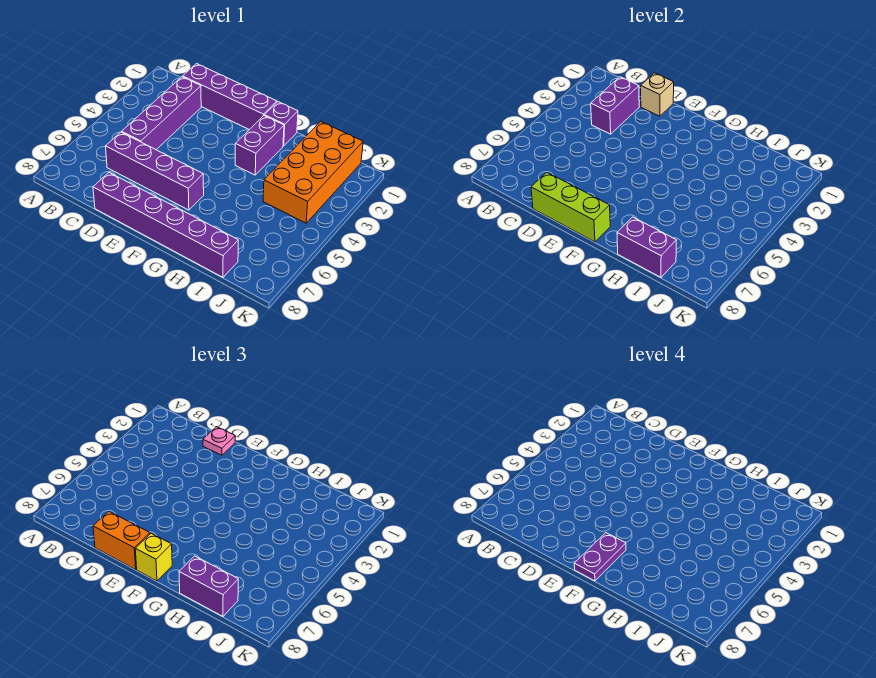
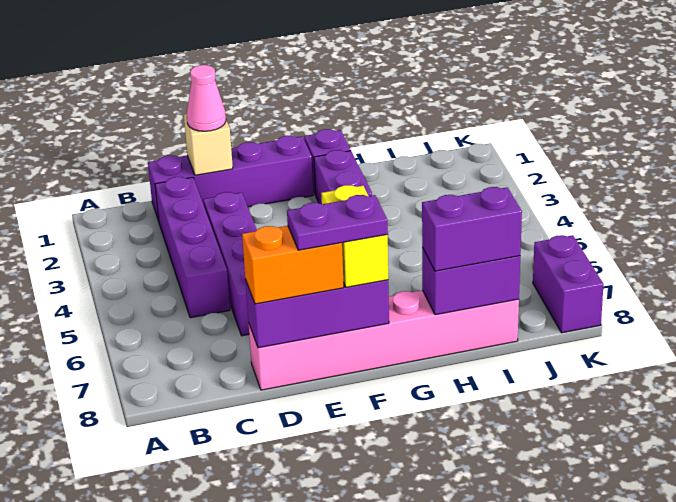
purple 1x2 brick [591,77,639,134] -> purple 1x2 brick moved to [533,235,604,333]
purple 1x4 brick [105,132,204,210] -> purple 1x4 brick turned to [203,192,257,336]
pink 1x1 plate [203,427,235,455] -> pink 1x1 cone [187,65,226,131]
purple 1x6 brick [93,173,238,277] -> pink 1x6 brick [249,290,519,390]
lime 1x3 brick [531,173,610,242] -> purple 1x3 brick [245,280,389,348]
purple 1x2 plate [574,533,626,581] -> purple 1x2 plate turned to [287,195,388,250]
yellow 1x1 brick [135,533,172,581] -> yellow 1x2 brick [321,185,388,287]
orange 2x4 brick [263,121,363,223] -> none

